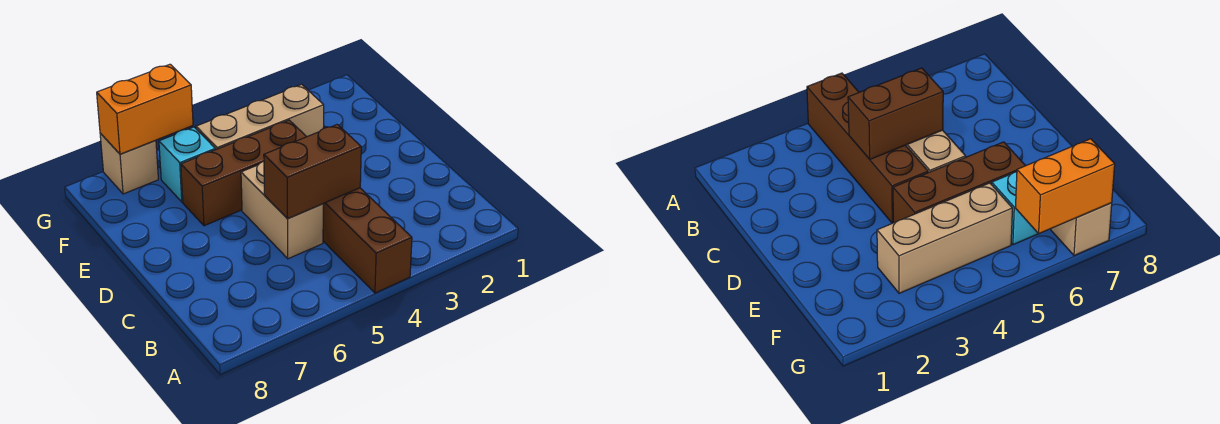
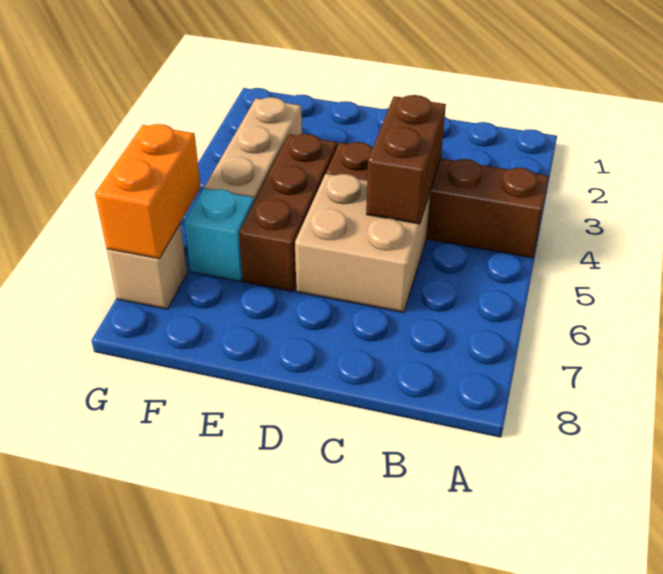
tan 1x2 brick [241,161,323,259] -> tan 2x2 brick [295,174,430,313]

